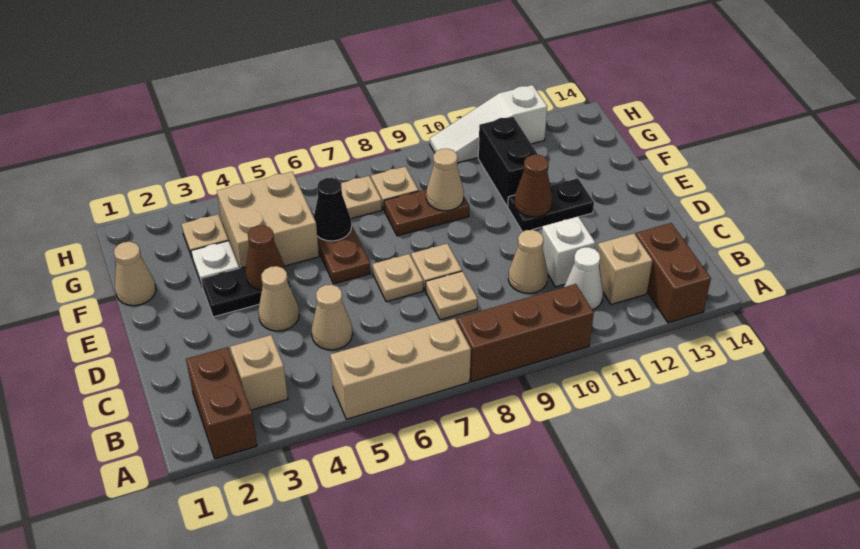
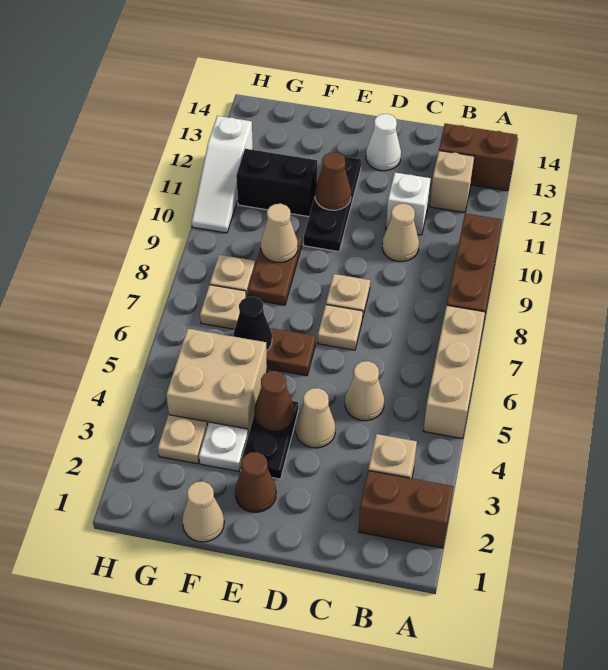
white 1x1 cone [564,247,603,310] -> white 1x1 cone moved to [366,114,401,171]
tan 1x1 plate [426,271,478,320] -> none
none -> brown 1x1 cone [235,452,276,512]
black 1x2 plate [508,178,594,232] -> black 1x3 plate [304,156,361,252]

